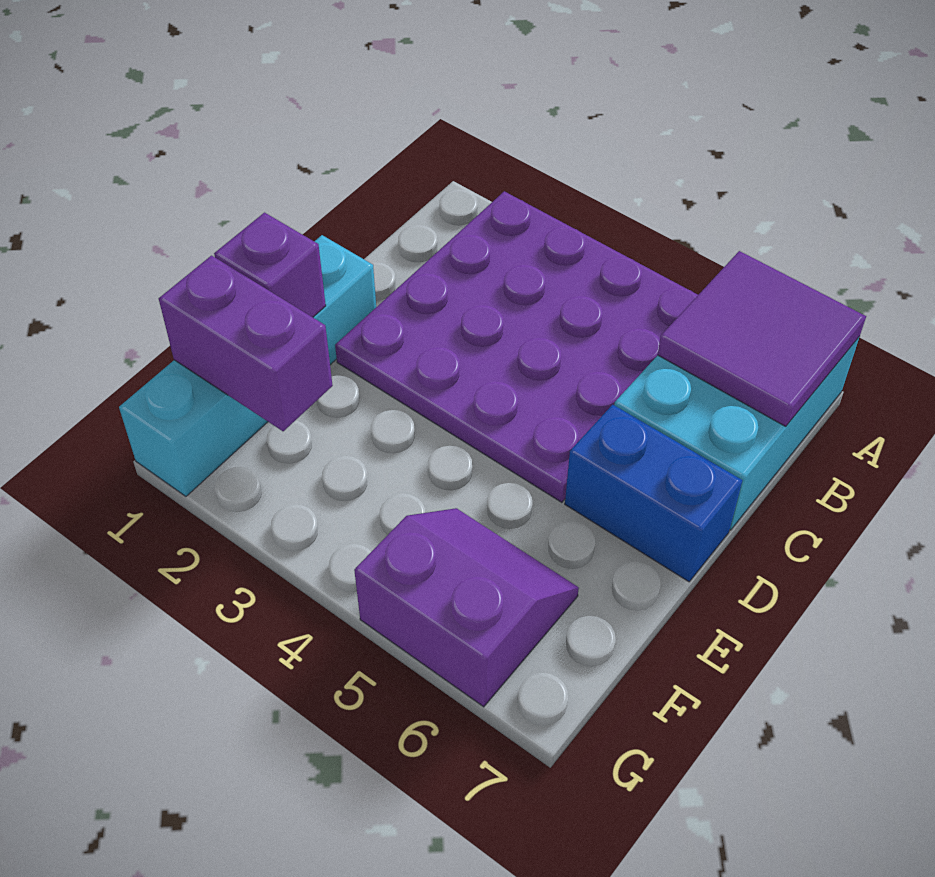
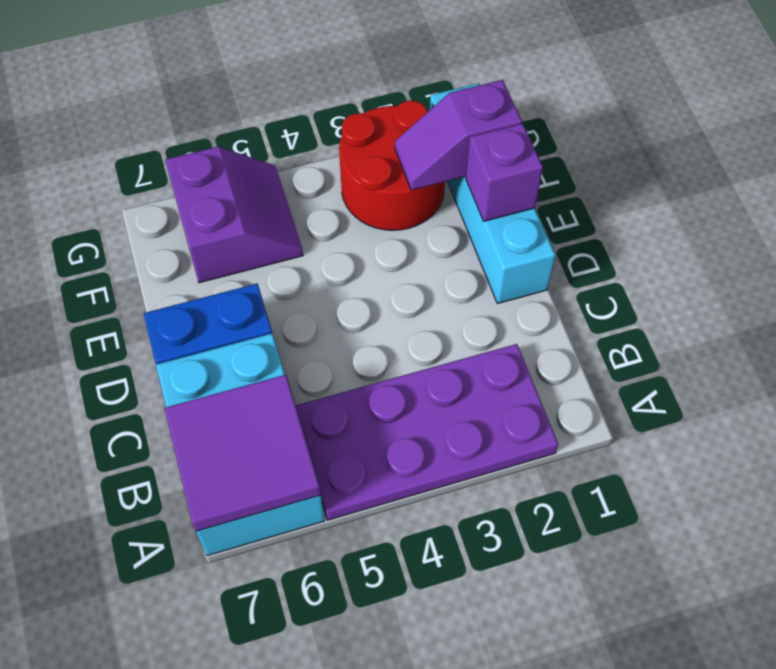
purple 4x4 plate [335,191,698,502] -> purple 2x4 plate [296,344,558,520]
purple 1x2 brick [159,256,333,431] -> purple 1x2 slope [395,80,522,190]
none -> red 2x2 round brick [339,101,445,230]
purple 2x2 slope [354,508,579,707] -> purple 2x2 slope turned to [165,147,303,283]

